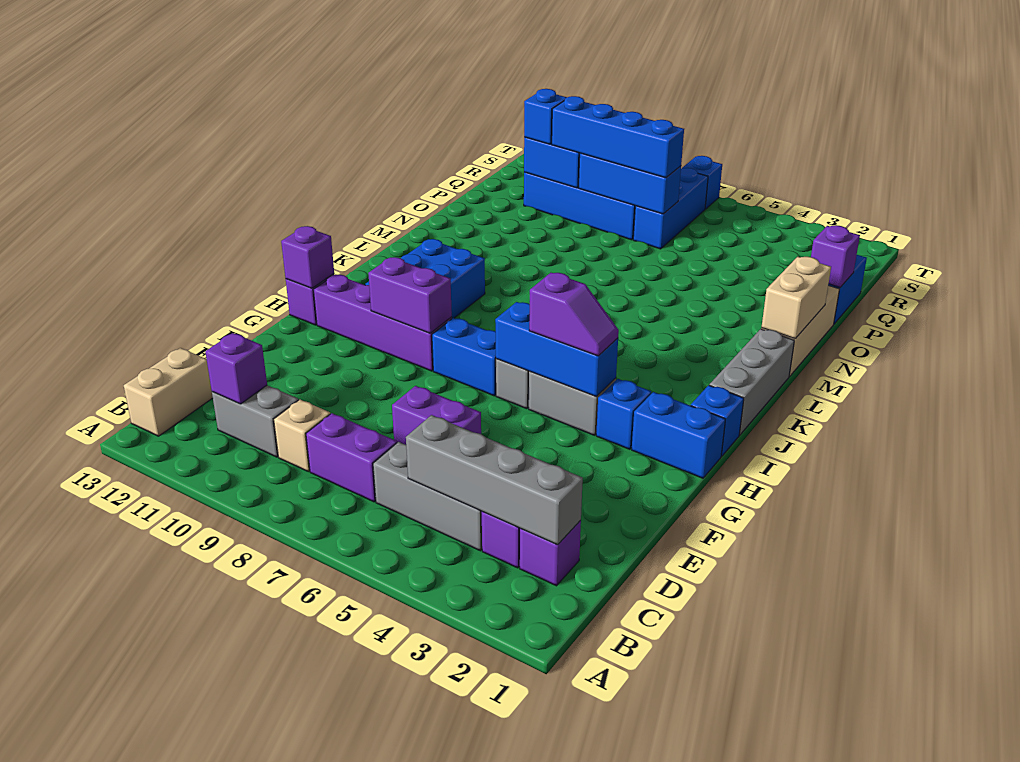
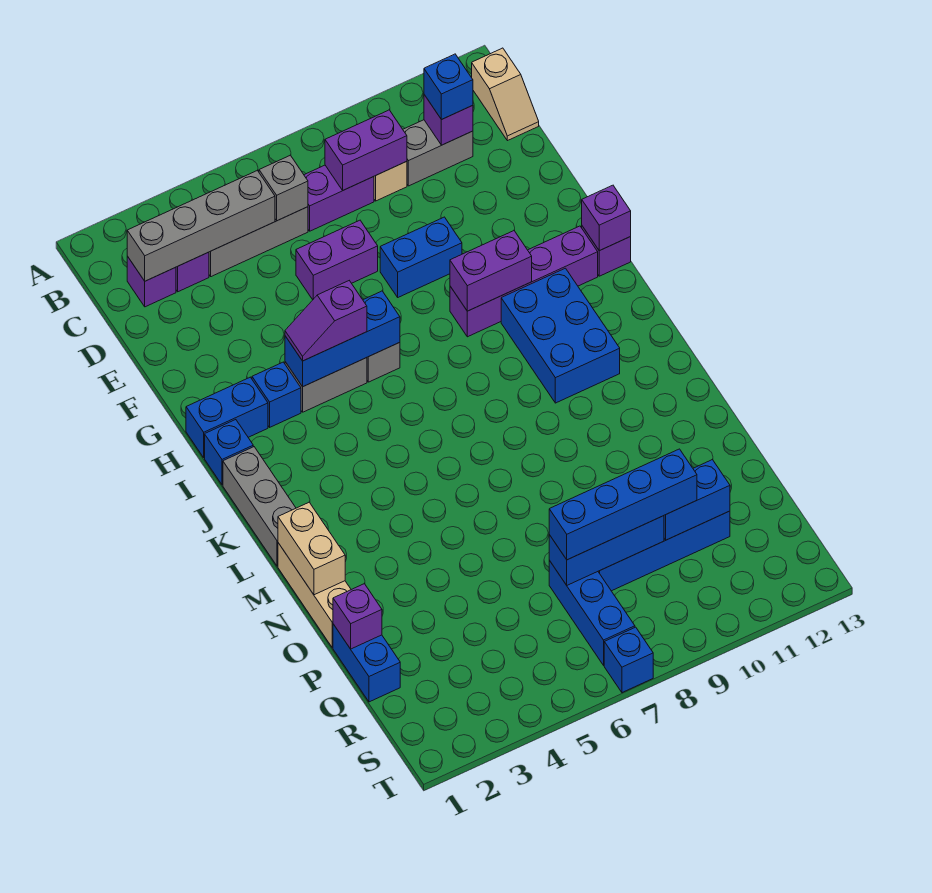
tan 1x2 brick [124,348,213,436] -> tan 1x2 slope [472,48,539,141]
none -> grey 1x1 brick [259,155,308,221]
none -> purple 1x2 brick [325,110,407,190]
blue 1x2 brick [432,318,496,396] -> blue 1x2 brick moved to [380,217,462,297]
blue 1x1 brick [524,89,567,144] -> blue 1x1 brick moved to [424,54,473,120]

